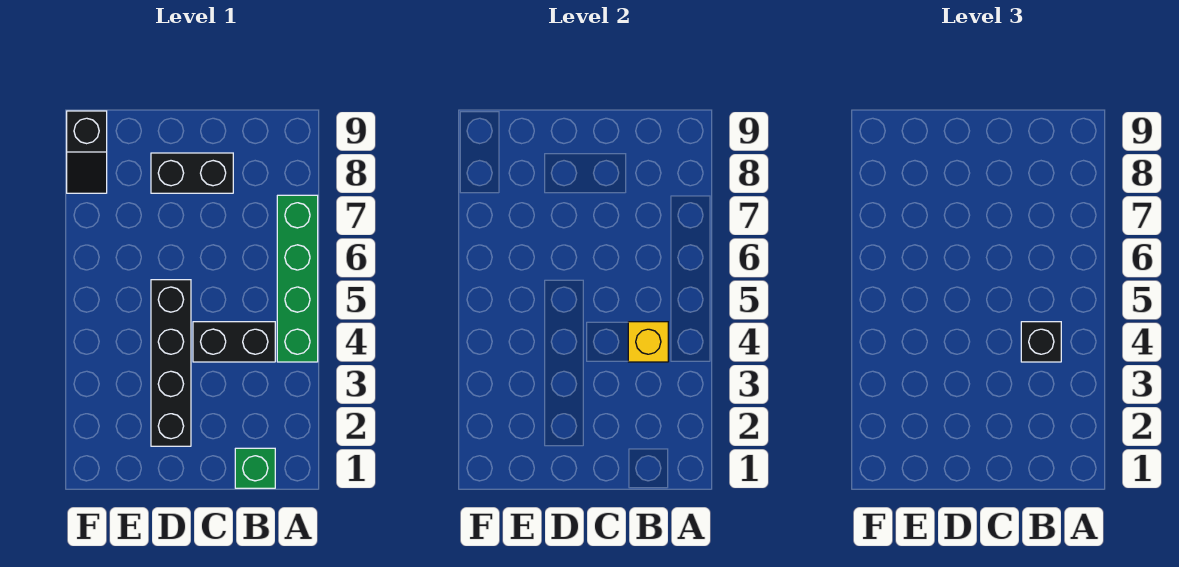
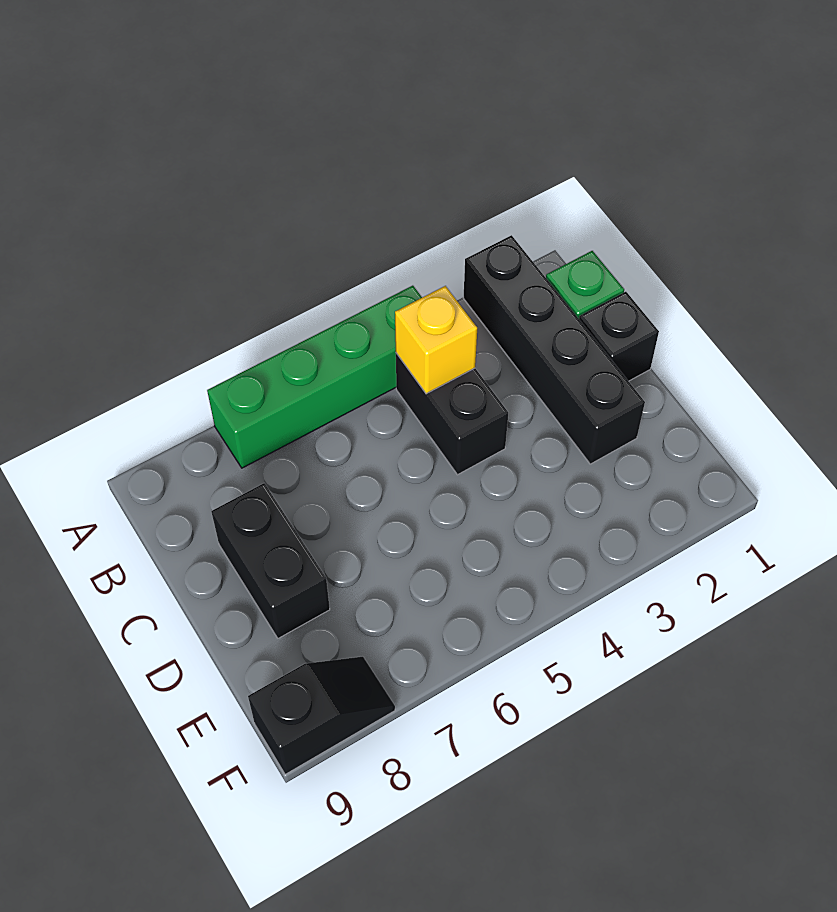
black 1x1 brick [1021,322,1061,362] -> black 1x1 brick moved to [579,292,659,381]
black 1x4 brick [151,280,191,446] -> black 1x4 brick turned to [463,235,645,464]

